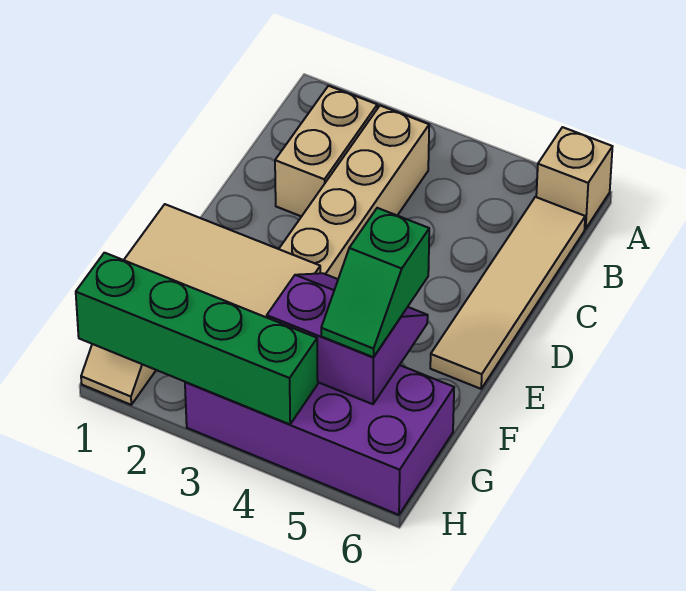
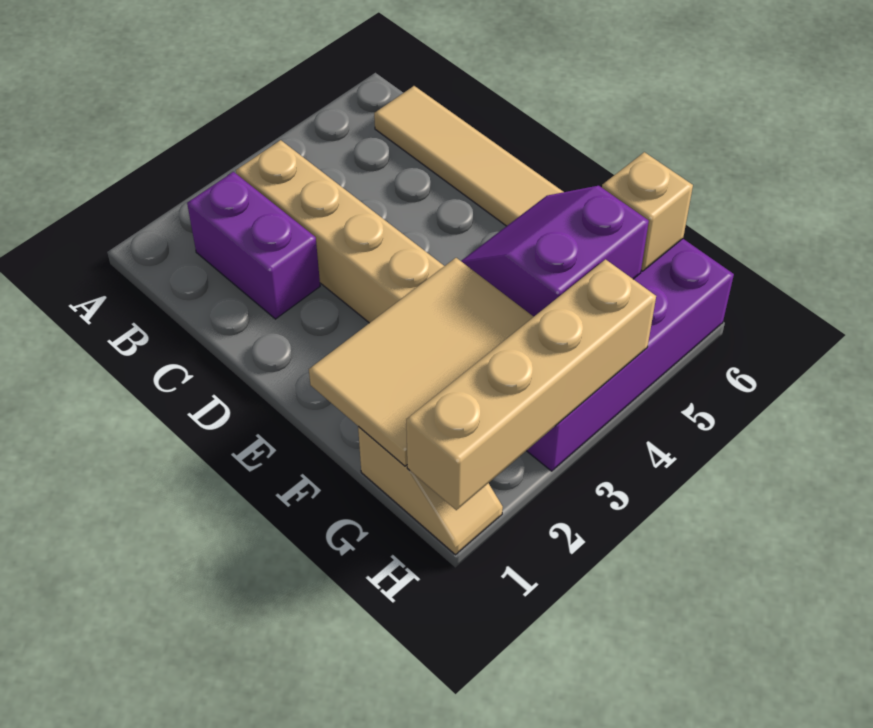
tan 1x1 brick [536,127,613,229] -> tan 1x1 brick moved to [602,152,693,271]
tan 1x2 brick [275,86,377,217] -> purple 1x2 brick [187,172,320,319]
green 1x2 slope [321,208,429,357] -> none
green 1x4 brick [76,253,318,424] -> tan 1x4 brick [406,259,656,510]

